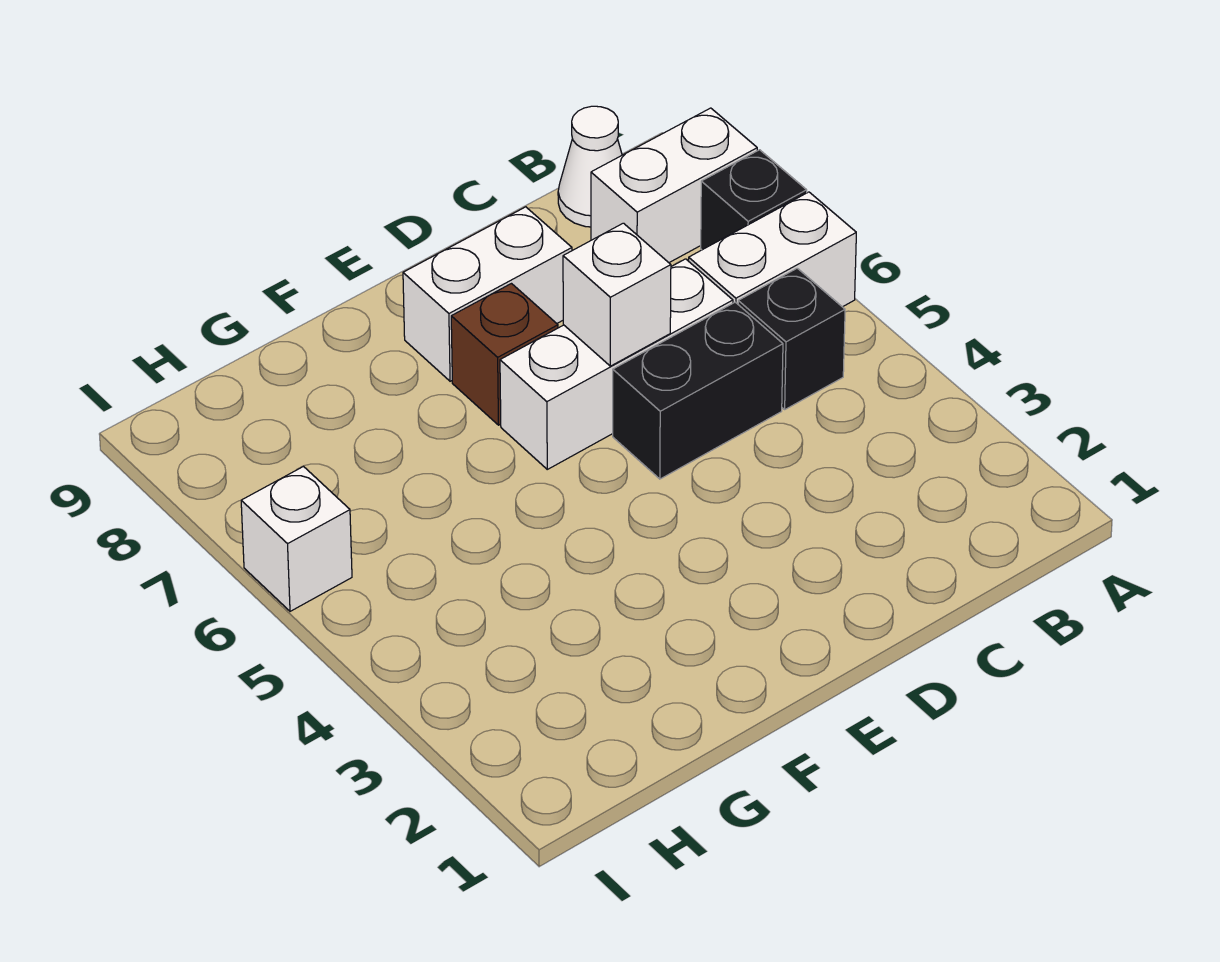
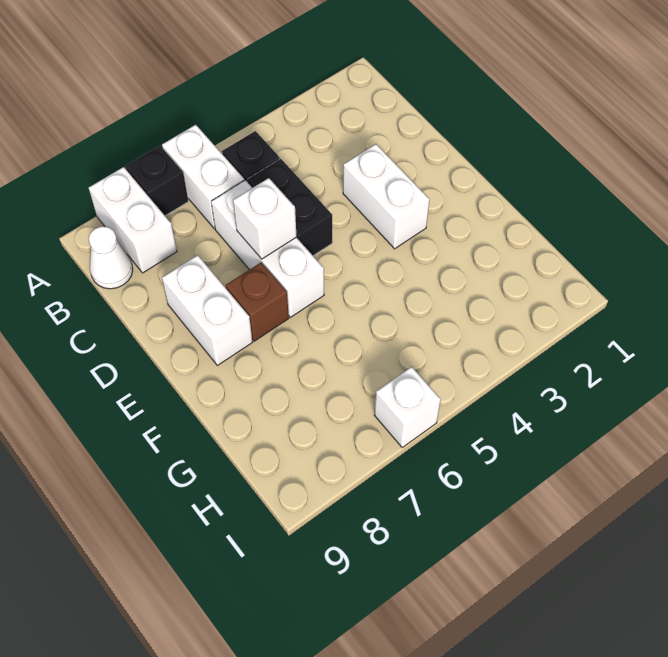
none -> white 1x2 brick [343,144,430,249]

